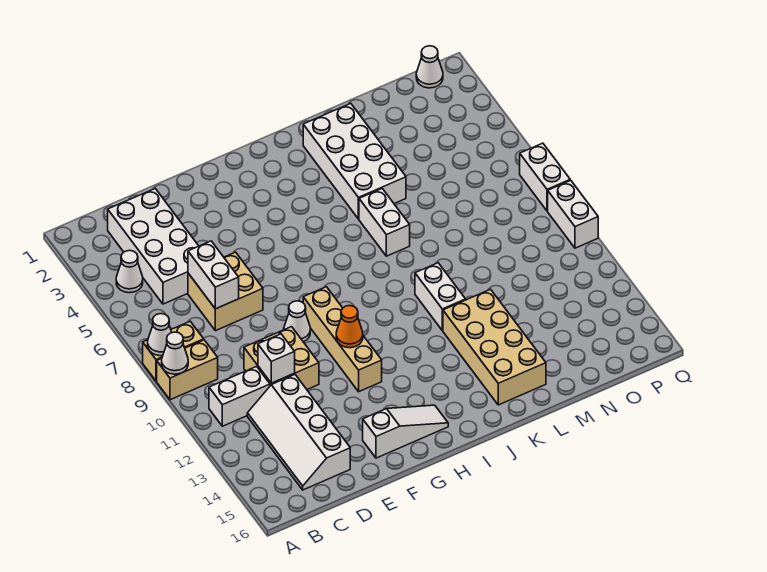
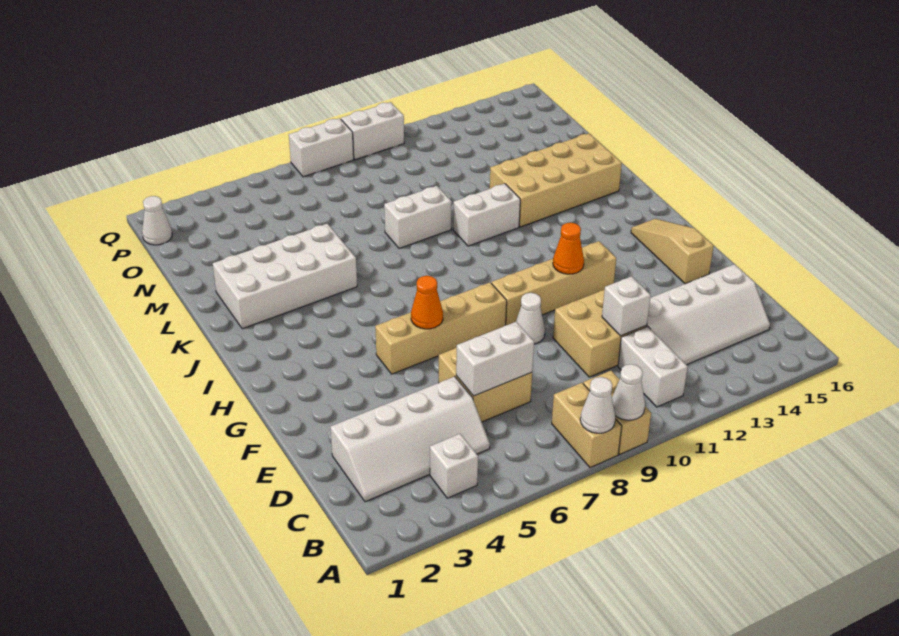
white 1x1 cone [116,250,143,293] -> white 1x1 brick [430,434,478,498]
white 2x4 brick [108,189,198,304] -> white 2x4 slope [330,377,490,502]
white 1x3 slope [363,405,448,458] -> tan 1x3 slope [631,219,714,284]
none -> tan 1x4 brick [375,283,507,374]
none -> orange 1x1 cone [411,276,443,329]
white 1x2 brick [359,189,410,256] -> white 1x2 brick moved to [384,186,452,248]

